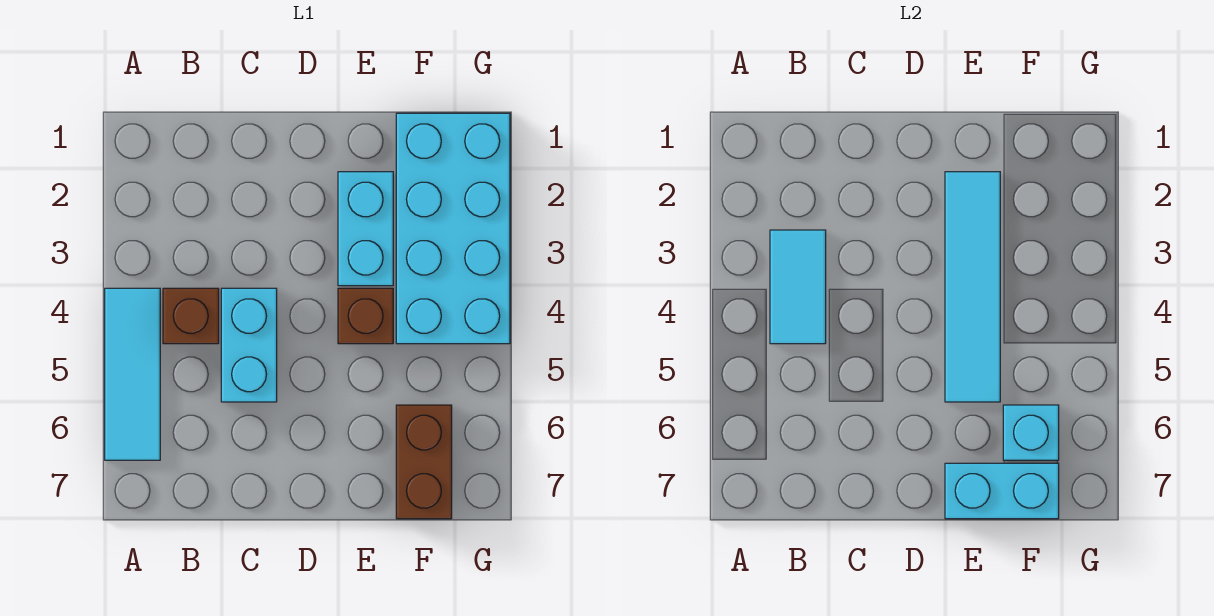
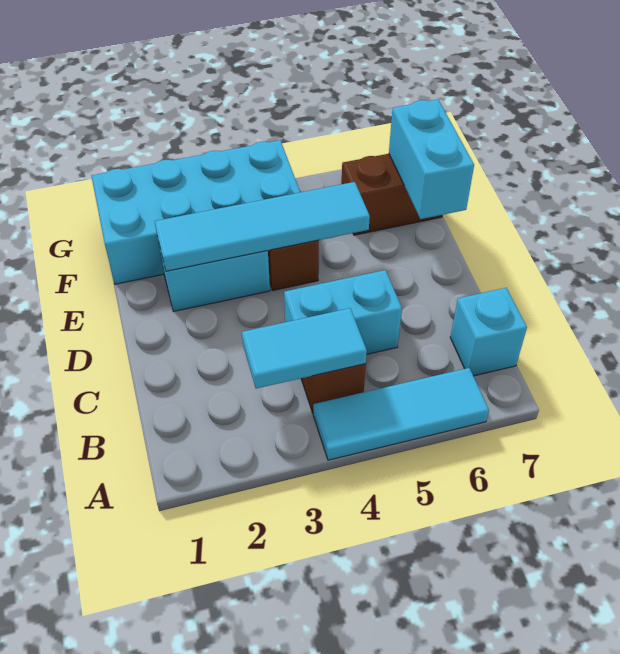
cyan 1x1 brick [1003,405,1059,460] -> cyan 1x1 brick moved to [450,288,527,376]

